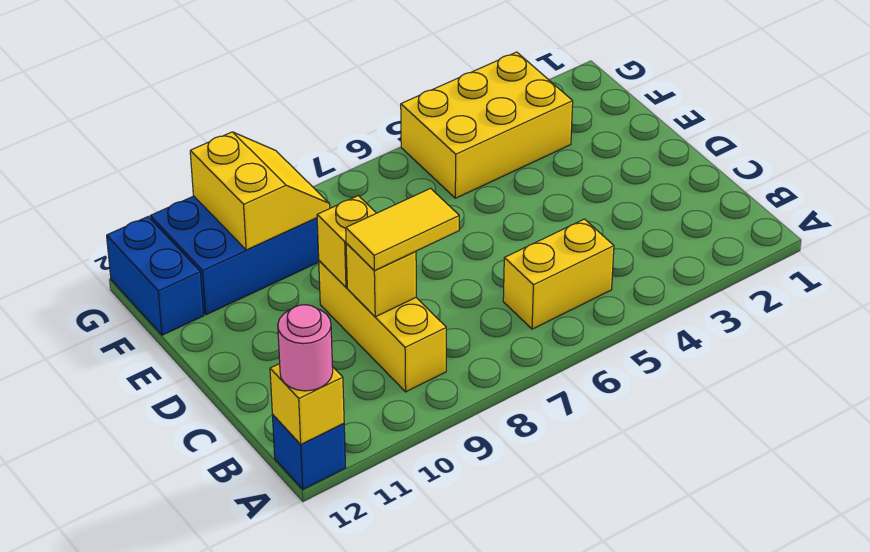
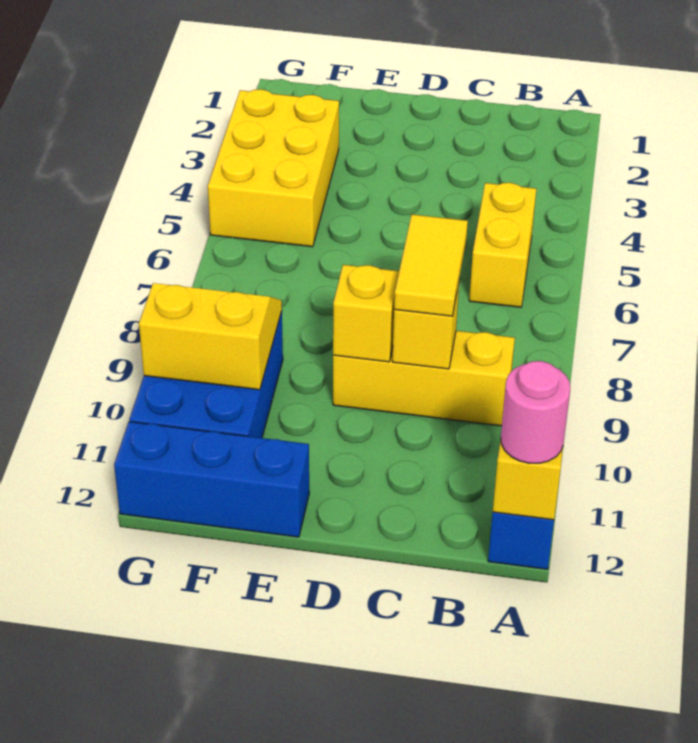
blue 1x2 brick [107,217,204,335] -> blue 1x3 brick [114,422,309,537]

